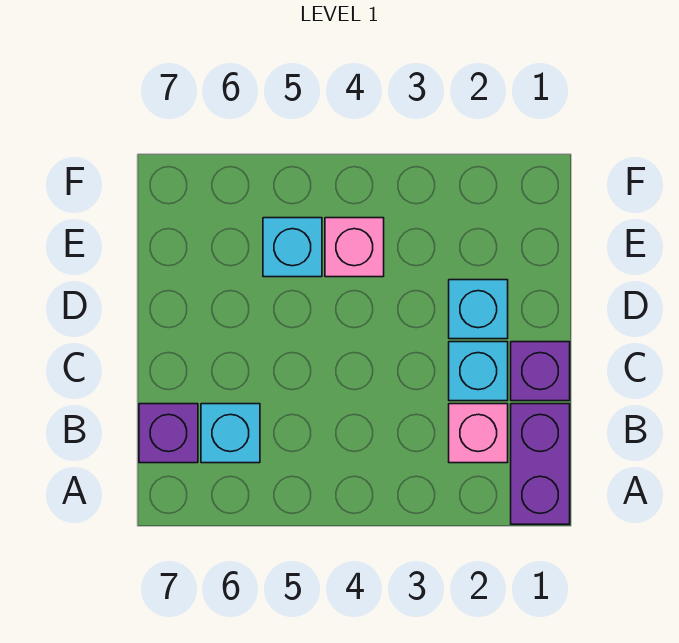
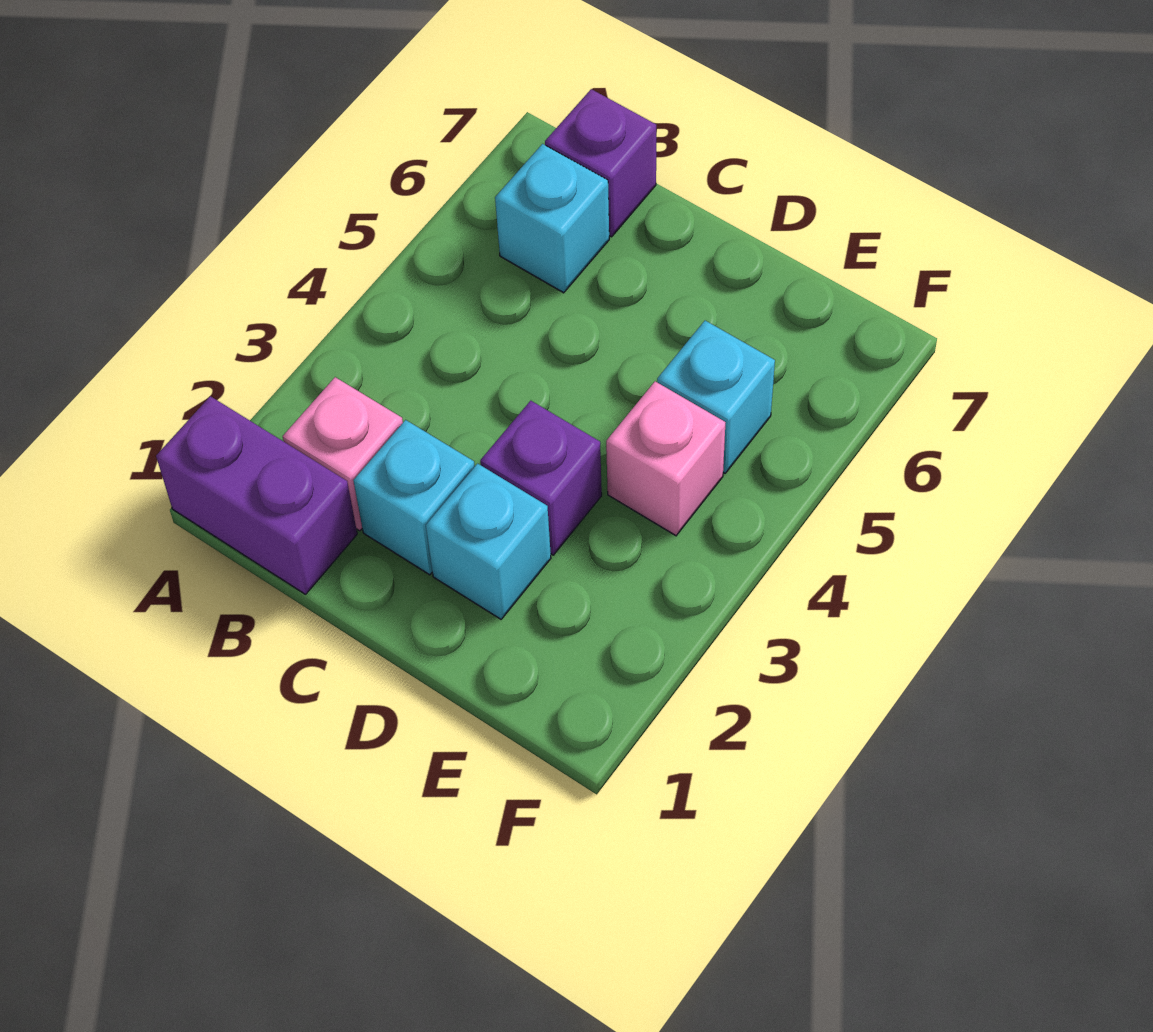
purple 1x1 brick [511,342,570,401] -> purple 1x1 brick moved to [480,401,602,555]

